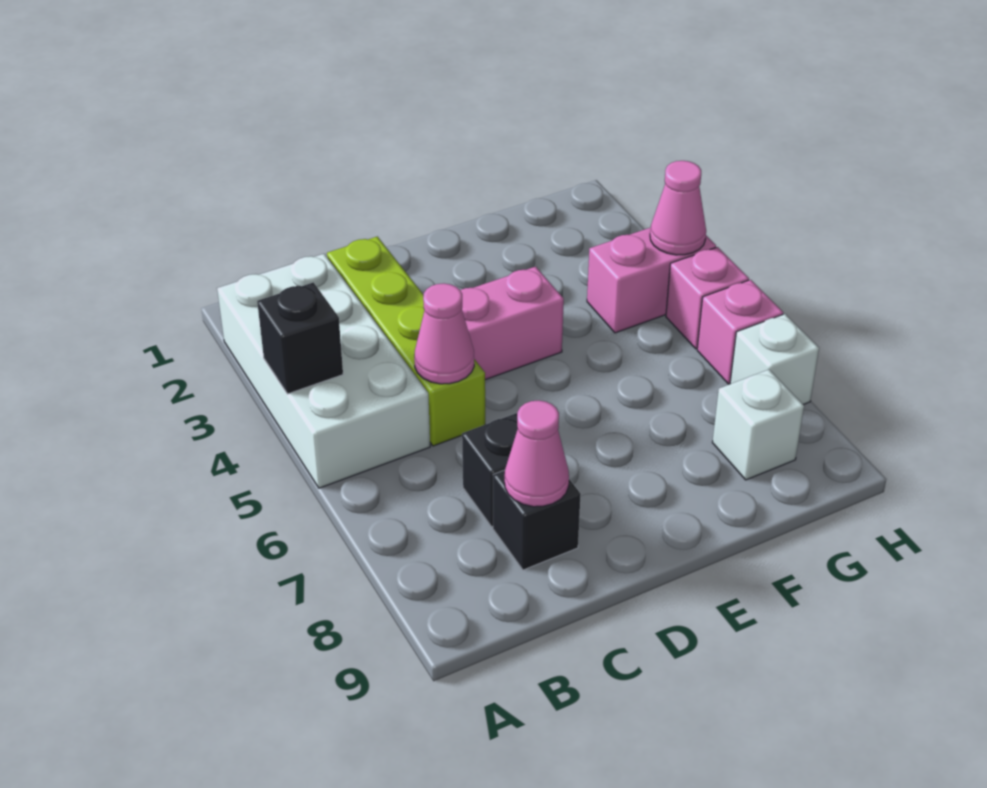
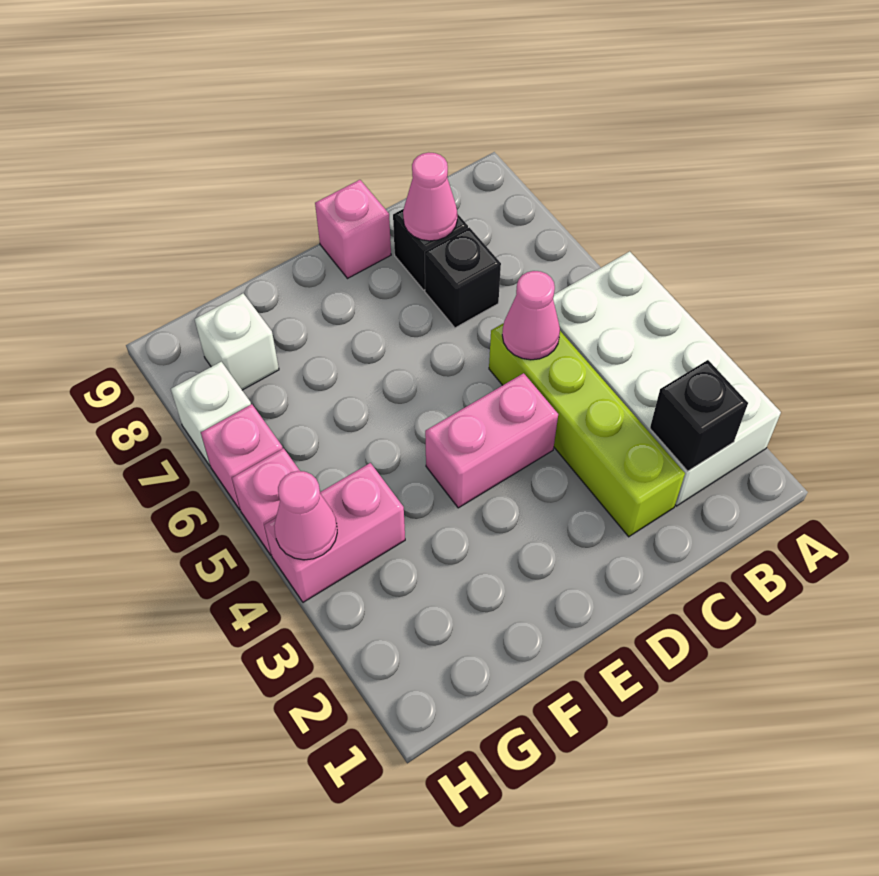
black 1x1 brick [257,282,343,394] -> black 1x1 brick moved to [650,360,748,471]
none -> pink 1x1 brick [315,180,391,279]

